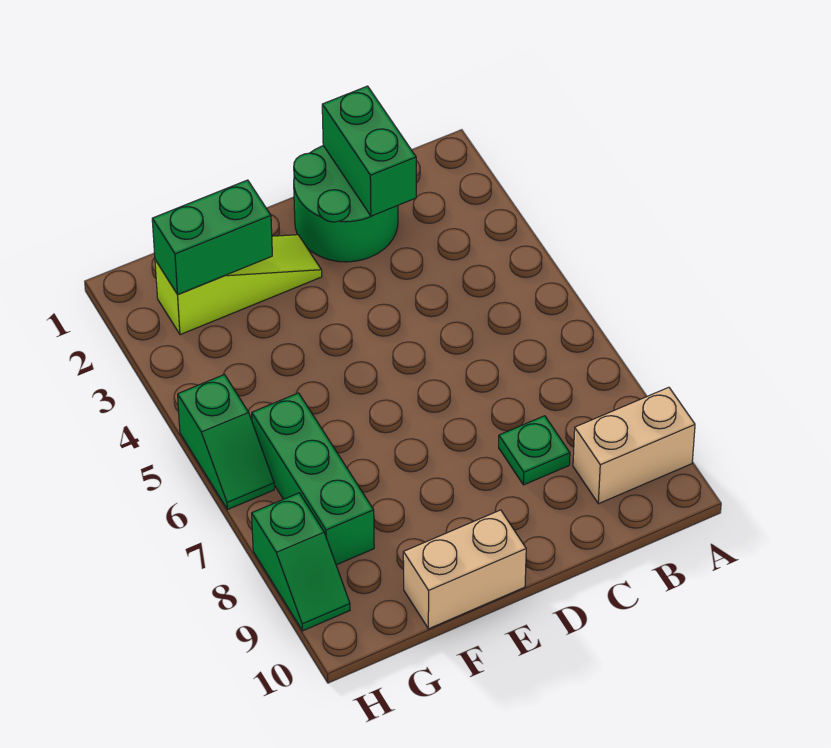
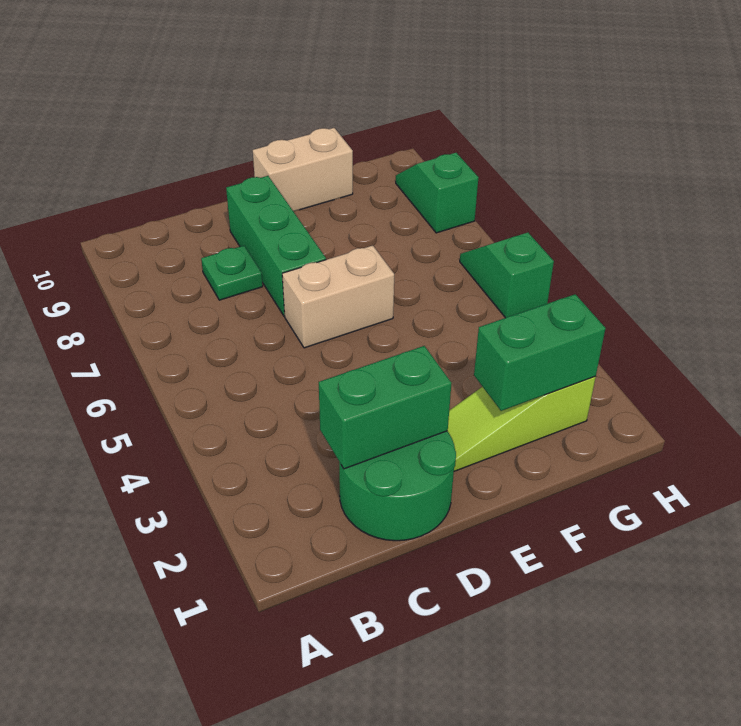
tan 1x2 brick [573,387,695,504] -> tan 1x2 brick moved to [282,245,394,348]
green 1x2 brick [322,86,416,216] -> green 1x2 brick turned to [319,346,452,469]
green 1x3 brick [252,393,374,565] -> green 1x3 brick moved to [226,176,326,316]

